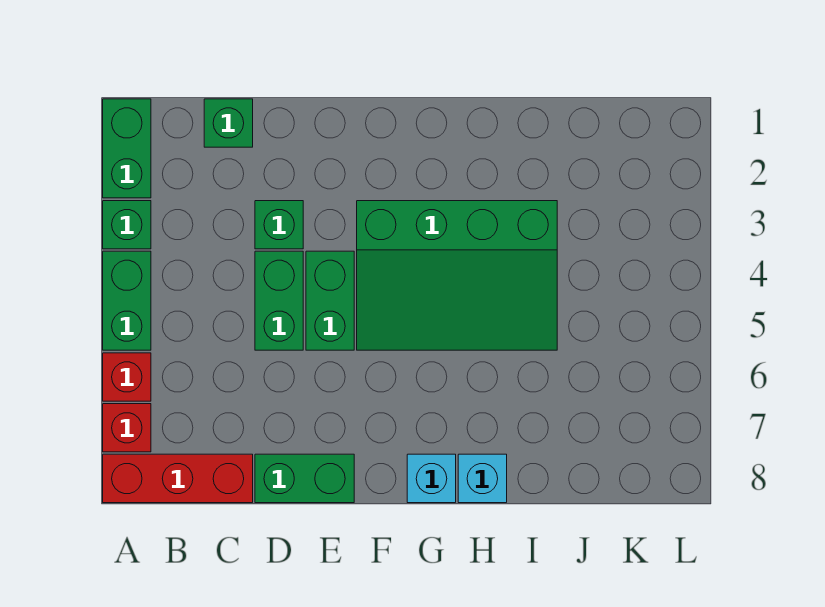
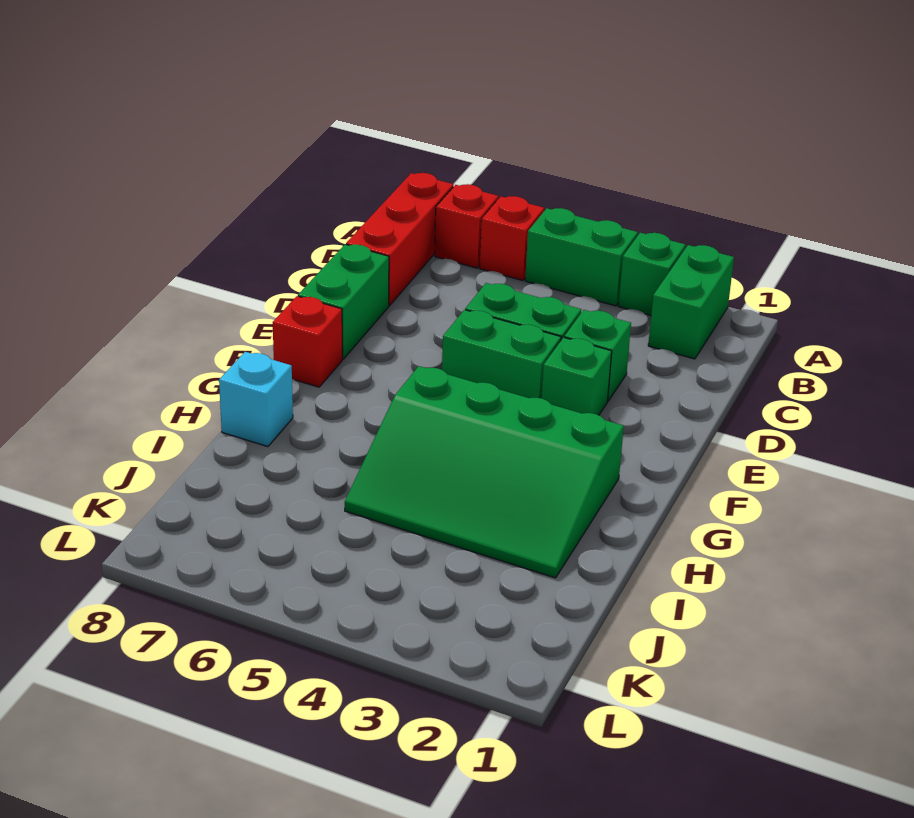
green 1x2 brick [103,99,151,198] -> green 1x2 brick turned to [648,245,734,359]
green 1x1 brick [204,99,253,147] -> green 1x1 brick moved to [541,337,612,415]
green 3x4 slope [357,201,557,350] -> green 3x4 slope turned to [345,366,624,578]
none -> red 1x1 brick [273,296,342,387]
cyan 1x1 brick [407,454,456,503] -> none

